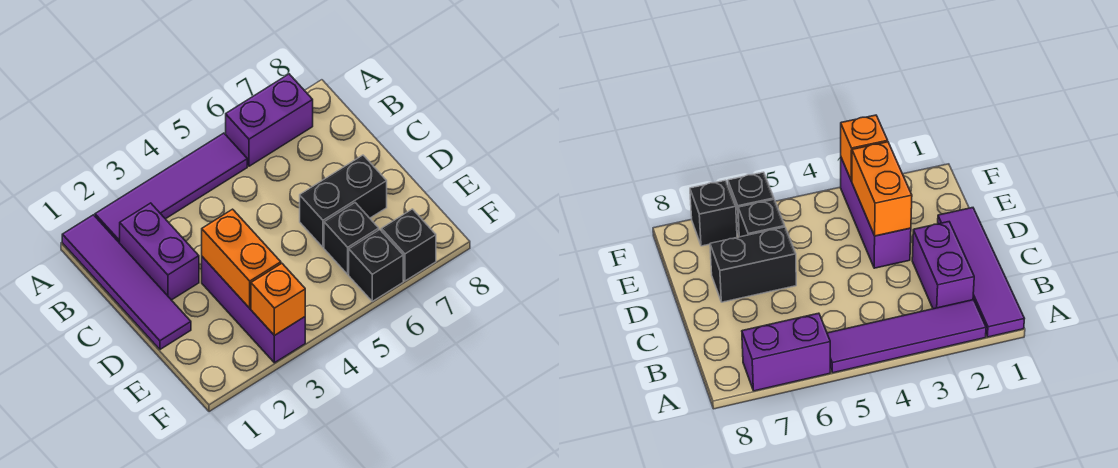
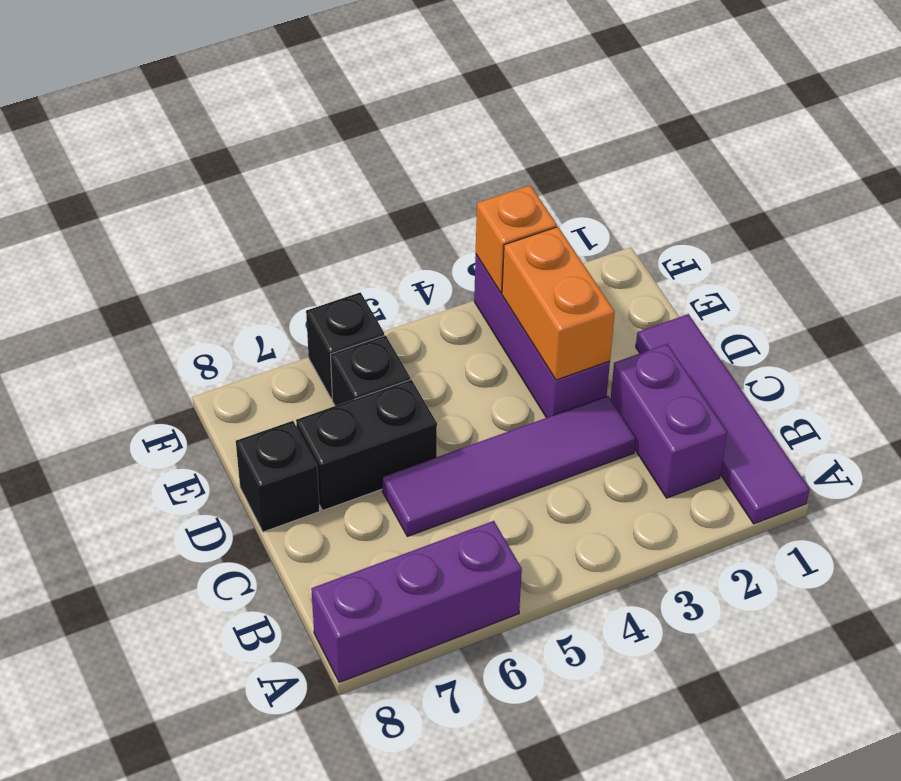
purple 1x4 tile [95,133,247,243] -> purple 1x4 tile moved to [382,396,636,537]
purple 1x2 brick [226,74,313,166] -> purple 1x3 brick [311,521,522,682]
black 1x1 brick [381,209,436,281] -> black 1x1 brick moved to [236,421,320,532]

